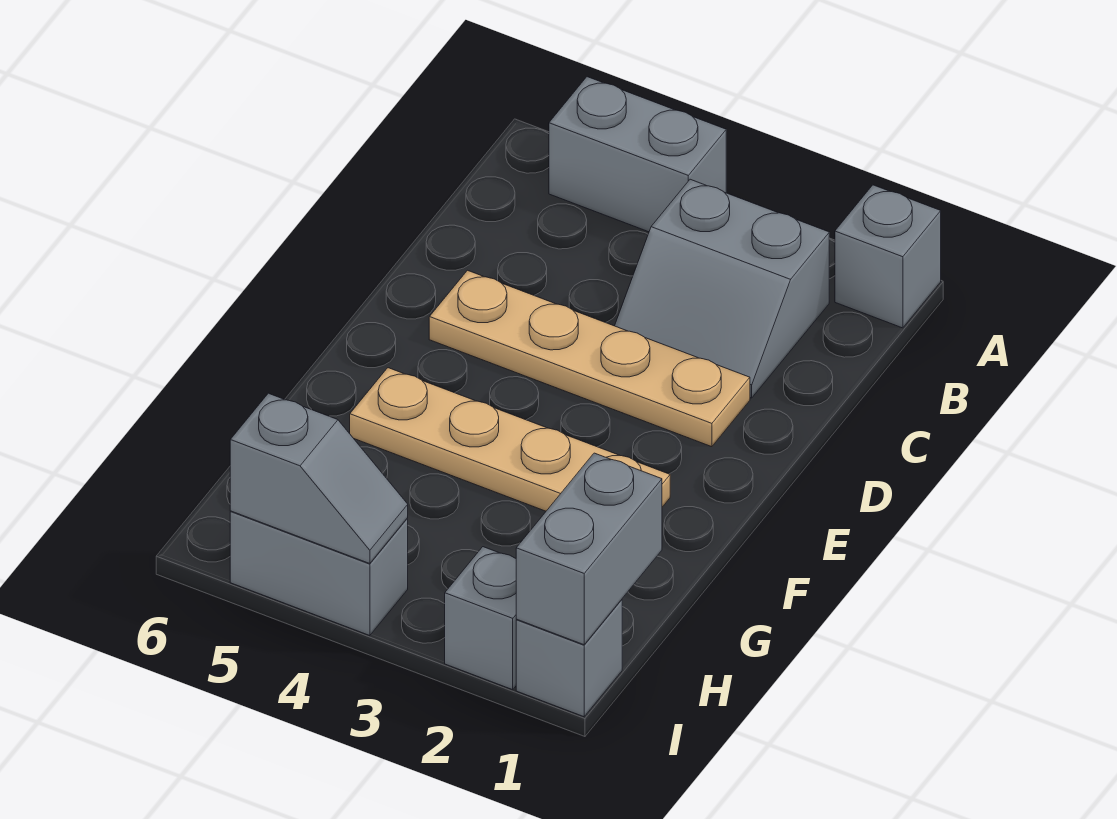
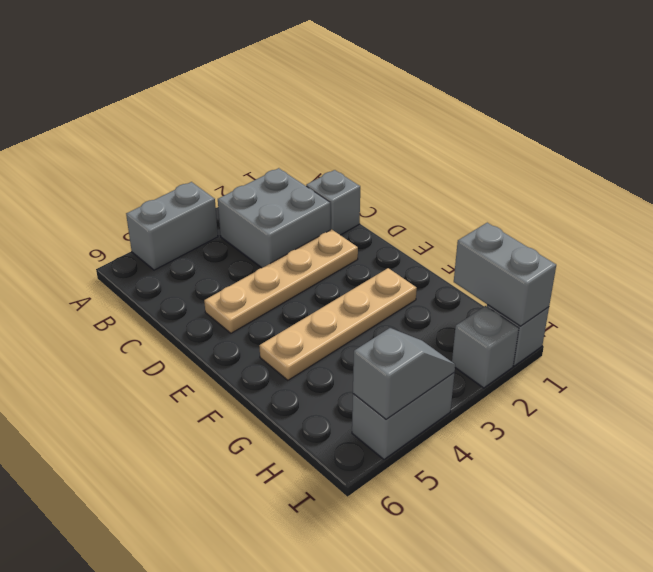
grey 1x1 brick [835,185,941,328] -> grey 1x1 brick moved to [306,170,360,235]
grey 2x2 slope [615,179,829,398] -> grey 2x2 brick [218,168,330,268]

